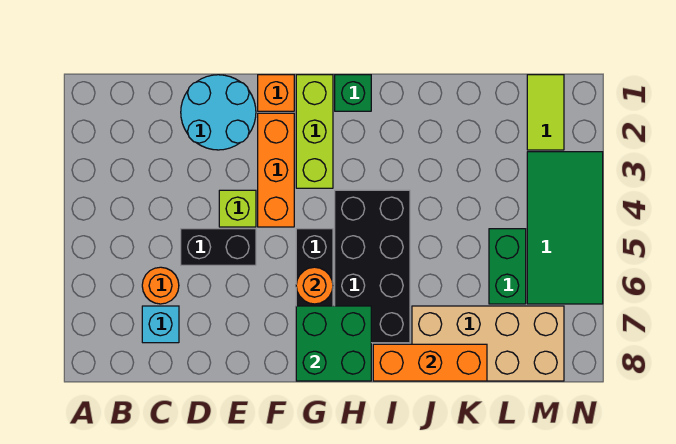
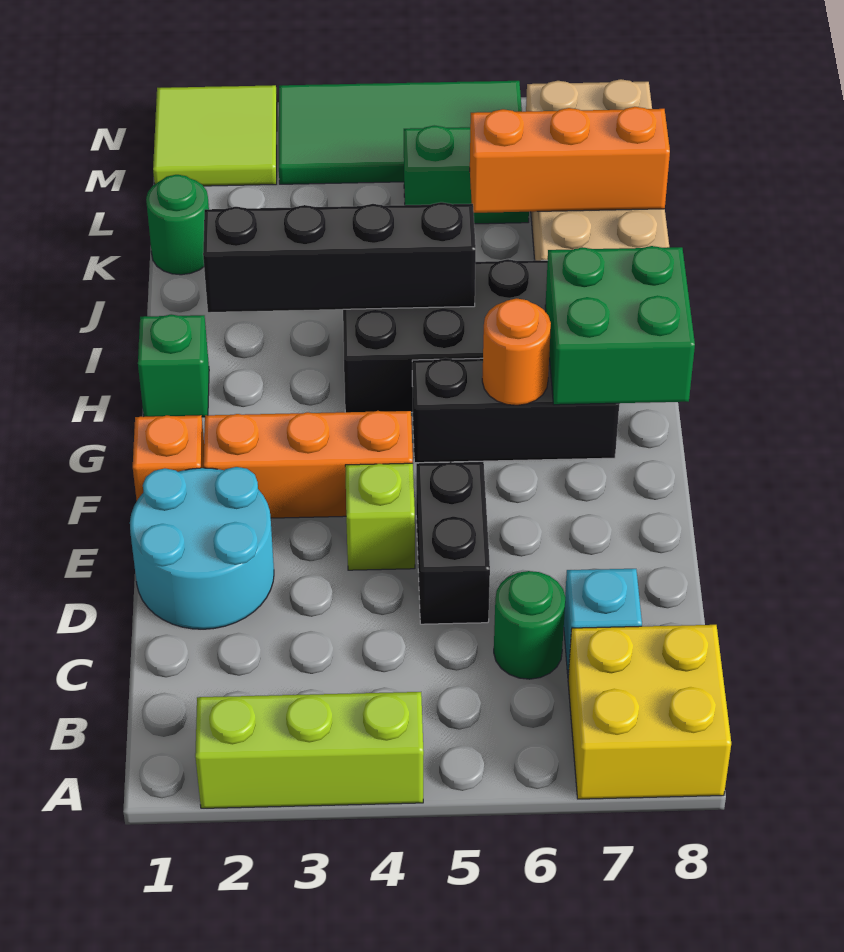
none -> yellow 2x2 brick [568,625,731,799]
orange 1x1 round brick [142,267,179,304] -> green 1x1 round brick [494,571,566,679]
lime 1x3 brick [296,75,333,188] -> lime 1x3 brick moved to [195,692,424,808]
none -> black 1x4 brick [203,202,476,312]
orange 1x3 brick [373,344,487,381] -> orange 1x3 brick turned to [470,107,670,213]
none -> green 1x1 round brick [146,175,209,275]
lime 1x2 tile [527,75,564,150] -> lime 2x2 tile [153,85,277,186]

